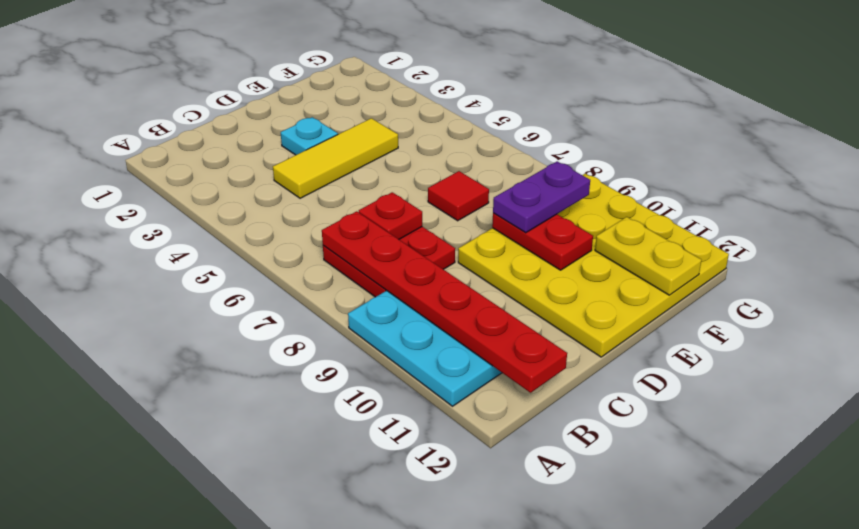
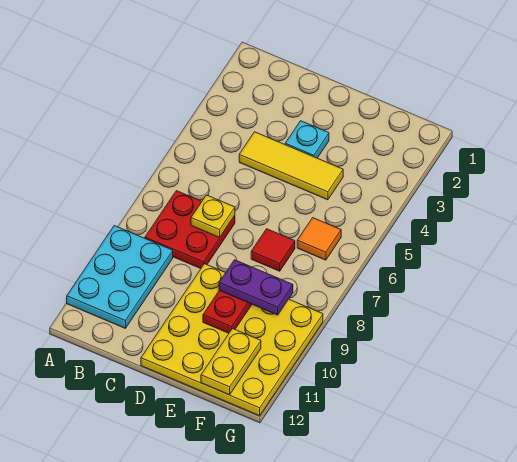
red 1x6 plate [322,211,567,393] -> none
red 1x1 plate [359,192,422,239] -> yellow 1x1 plate [191,195,235,238]
none -> orange 1x1 tile [297,218,341,260]

